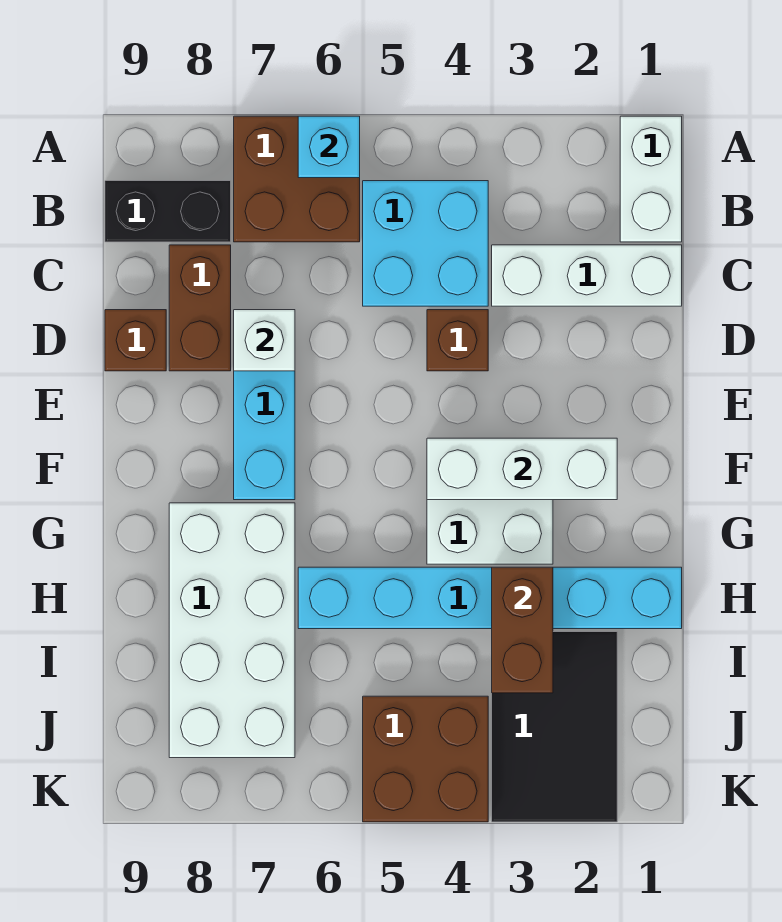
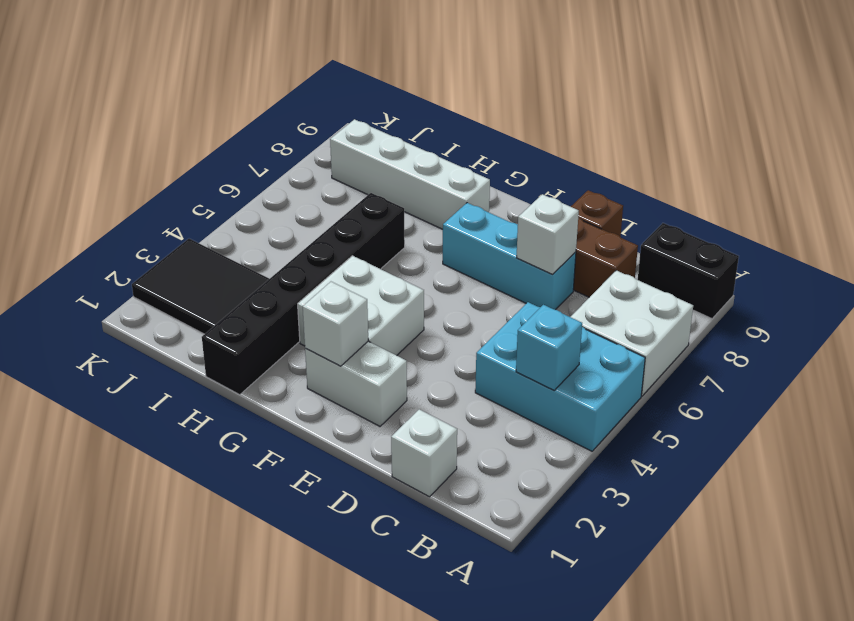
white 1x2 brick [620,116,682,242] -> white 1x2 brick moved to [305,341,407,426]
brown 2x2 brick [234,116,360,242] -> white 2x2 brick [571,270,693,396]
cyan 1x1 brick [298,116,360,178] -> cyan 1x1 brick moved to [516,305,582,390]
cyan 2x2 brick [363,181,488,306] -> cyan 2x3 brick [475,302,645,451]
black 1x2 brick [105,181,231,242] -> black 1x2 brick turned to [638,223,739,319]
white 1x3 brick [492,245,682,306] -> white 1x1 brick [391,409,457,497]
brown 1x1 brick [427,310,488,371] -> none
white 1x3 brick [427,438,617,500] -> white 1x1 brick [303,282,368,366]
white 2x4 brick [169,503,295,758] -> white 1x4 brick [330,119,490,229]
cyan 1x6 brick [298,567,682,629] -> black 1x6 brick [202,193,405,395]
brown 1x2 brick [492,567,553,693] -> none
brown 2x2 brick [363,696,488,822] -> none

